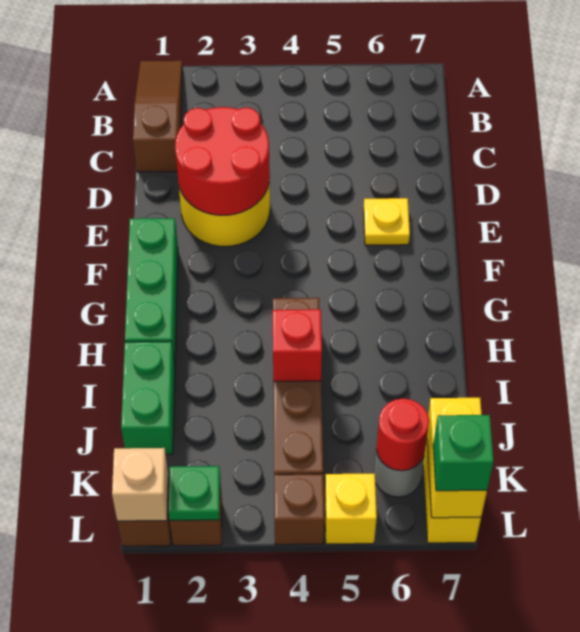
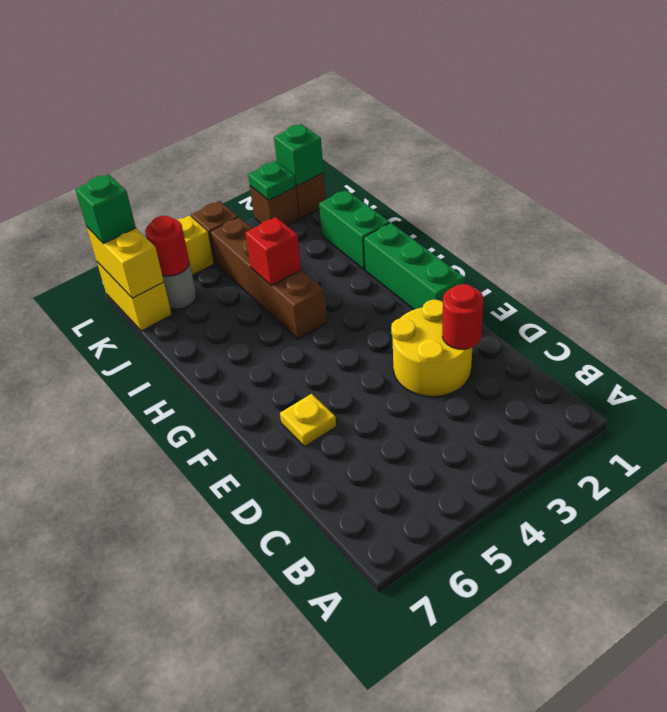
brown 1x3 slope [133,61,182,172] -> none
red 2x2 round brick [175,107,270,215] -> red 1x1 round brick [442,284,484,349]
tan 1x1 brick [112,448,168,521] -> green 1x1 brick [274,124,324,186]

